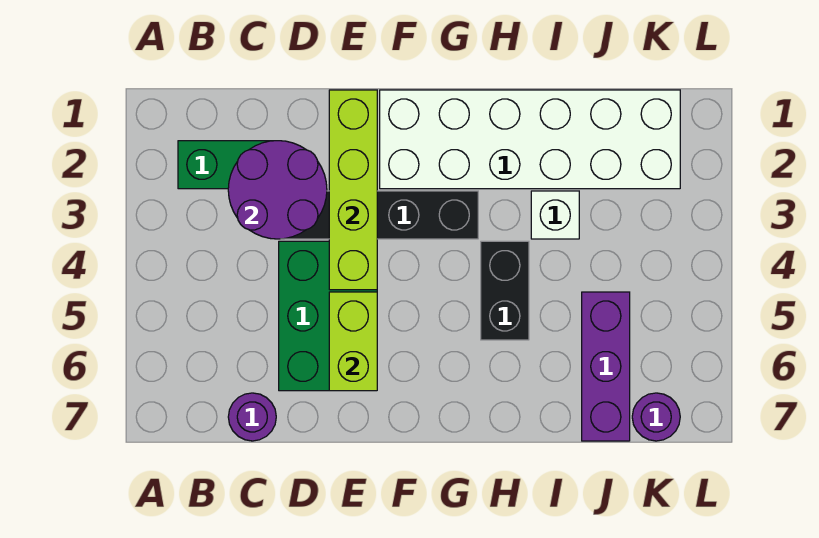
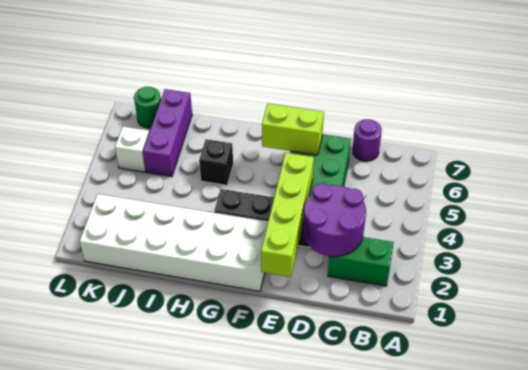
lime 1x2 brick [329,292,377,391] -> lime 1x2 brick turned to [262,104,324,155]
black 1x2 brick [481,241,529,340] -> black 1x1 brick [199,139,233,185]
white 1x1 brick [531,191,579,239] -> white 1x1 brick moved to [115,126,149,172]
purple 1x1 round brick [632,393,680,441] -> green 1x1 round brick [134,87,161,128]

